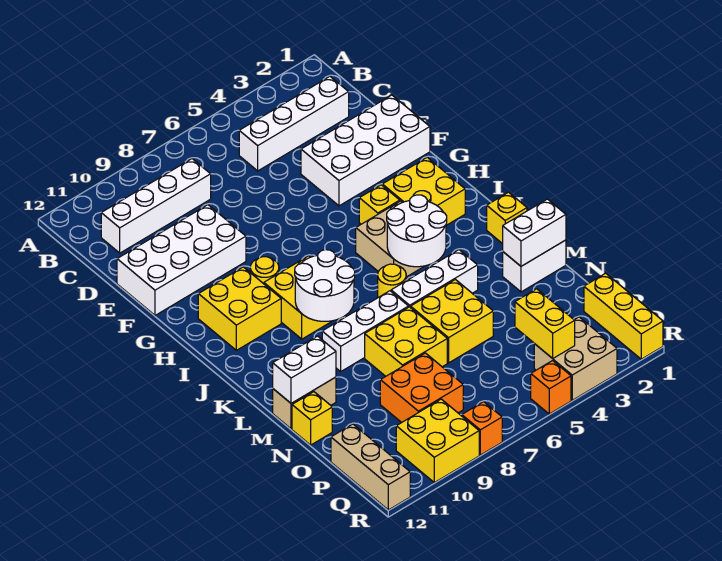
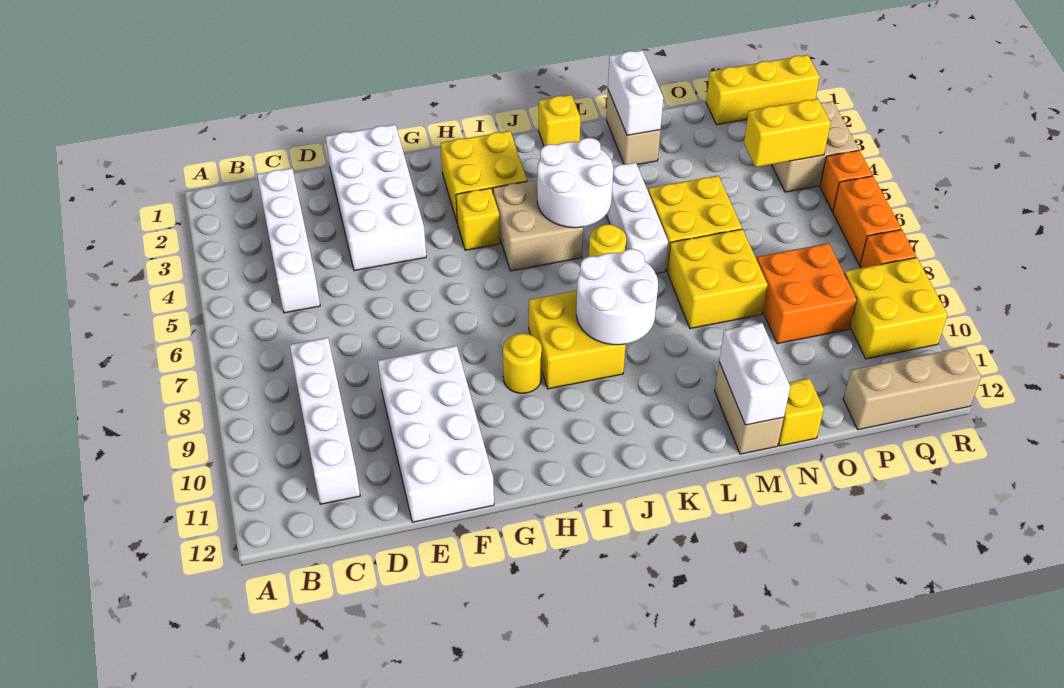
yellow 2x2 brick [198,267,281,350] -> none
white 1x3 brick [322,291,409,371] -> none
white 1x2 brick [503,240,566,292] -> tan 1x2 brick [606,90,660,165]
none -> orange 1x2 brick [833,176,901,265]

